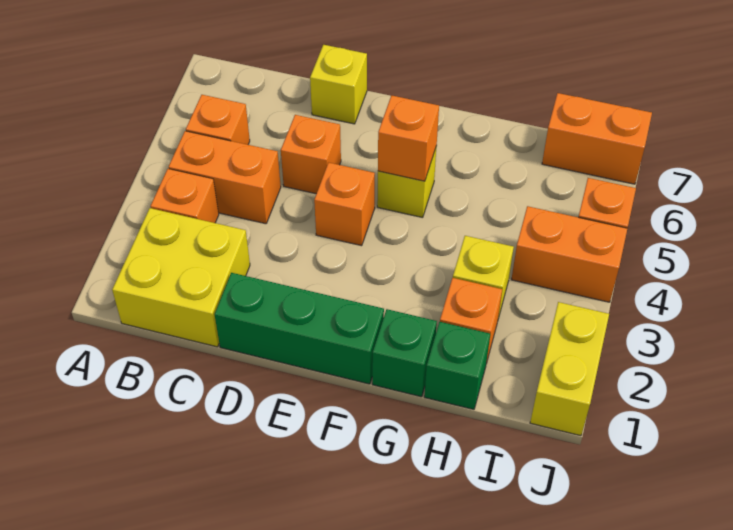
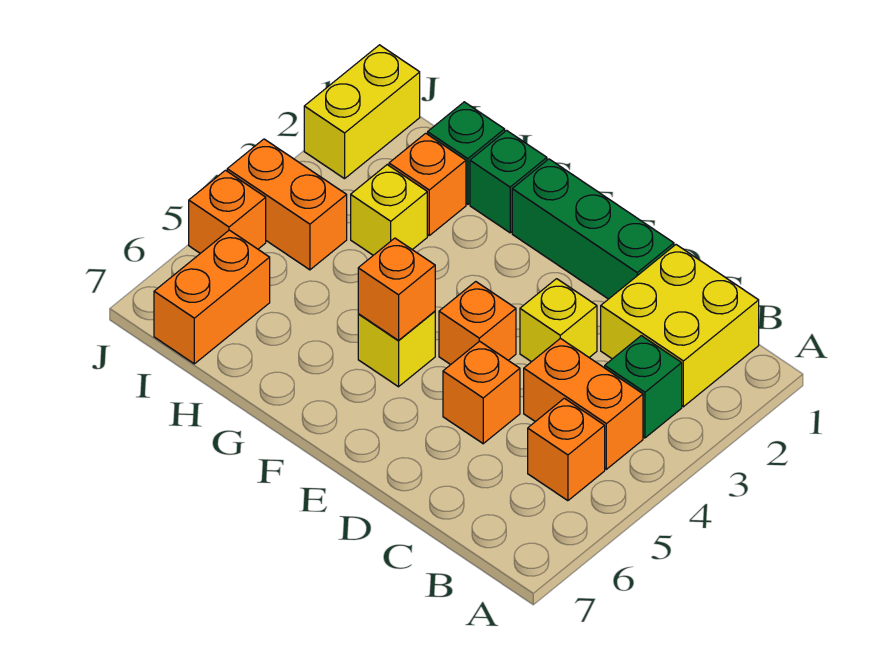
orange 1x1 brick [150,169,219,223] -> green 1x1 brick [605,336,682,438]
yellow 1x1 brick [310,45,367,124] -> yellow 1x1 brick moved to [520,279,597,362]
orange 1x2 brick [542,93,652,184] -> orange 1x2 brick turned to [154,230,270,364]

